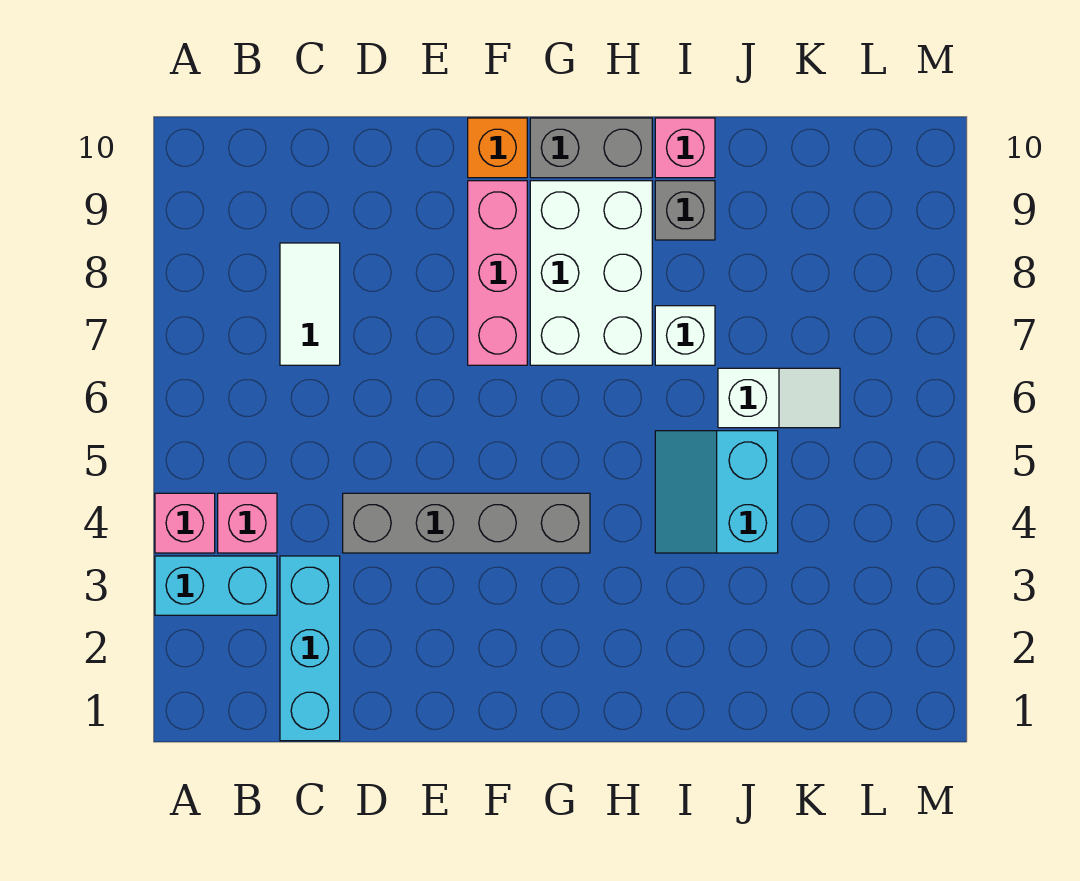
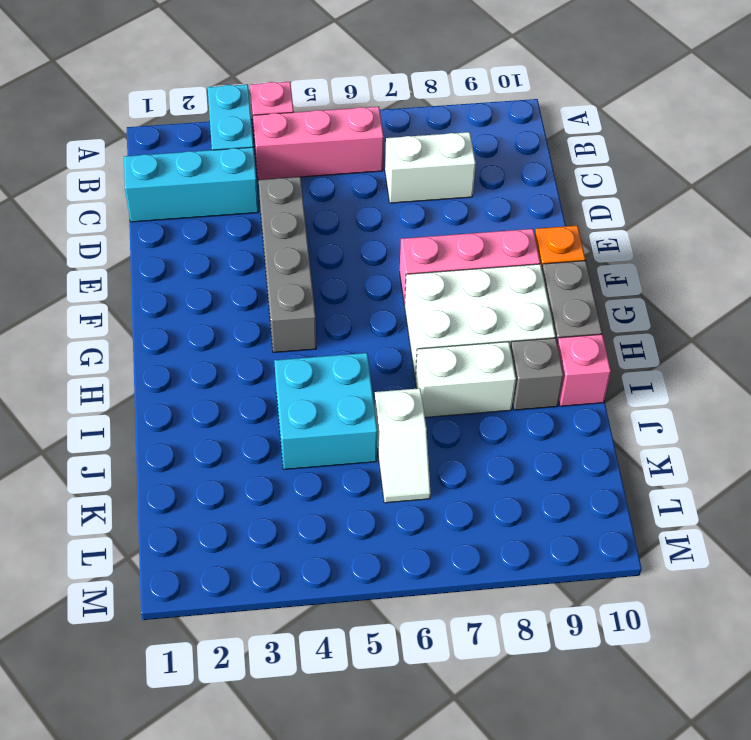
pink 1x1 brick [218,493,277,553] -> pink 1x3 brick [253,107,384,180]
white 1x2 tile [280,243,340,365] -> white 1x2 brick [385,132,476,203]
cyan 2x2 slope [655,431,778,553] -> cyan 2x2 brick [274,353,377,470]
white 1x1 brick [655,306,715,365] -> white 1x2 brick [415,342,516,417]

